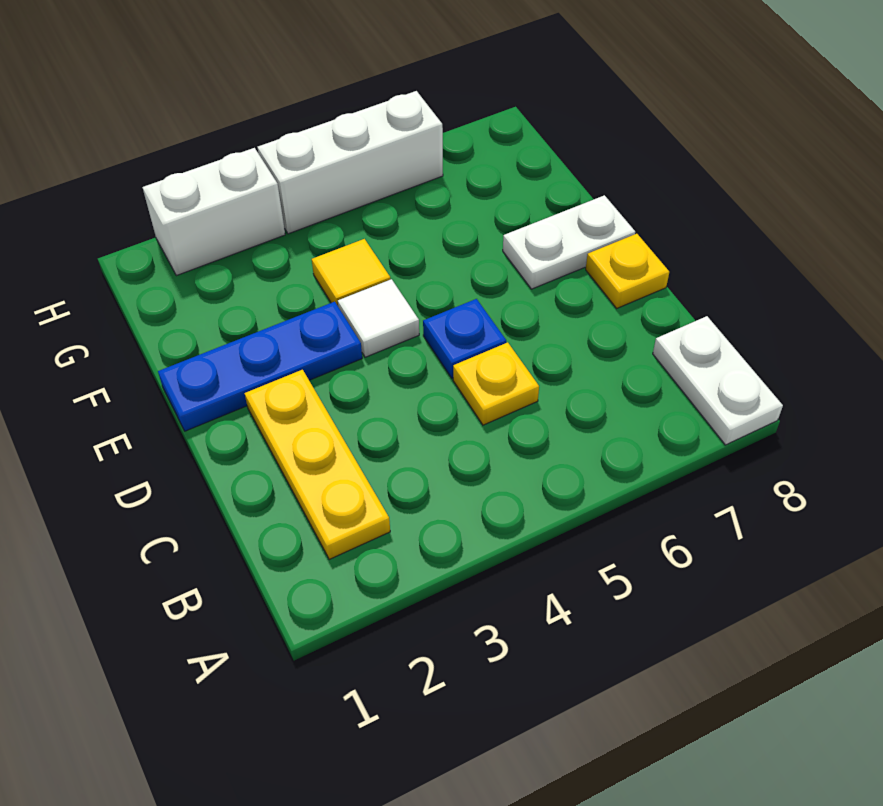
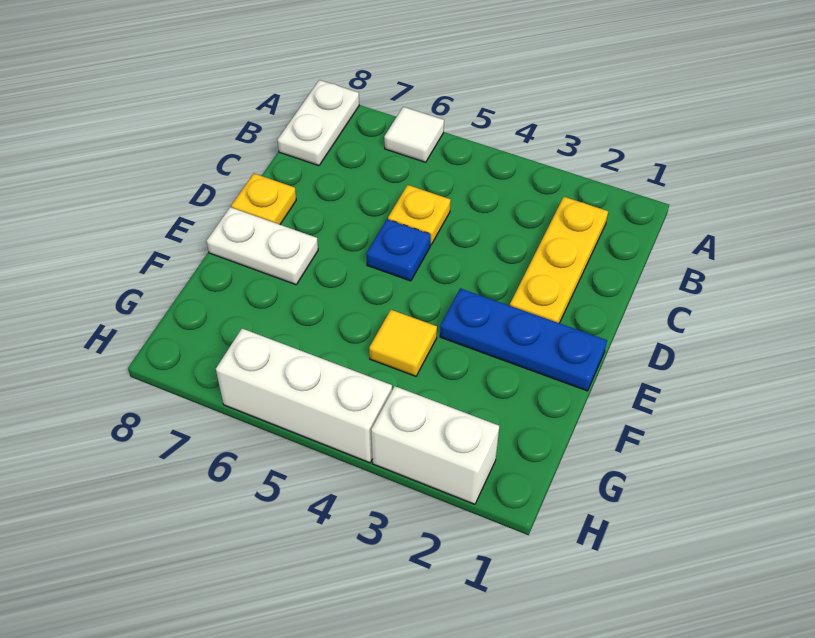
white 1x1 tile [338,279,419,357] -> white 1x1 tile moved to [384,107,444,162]

